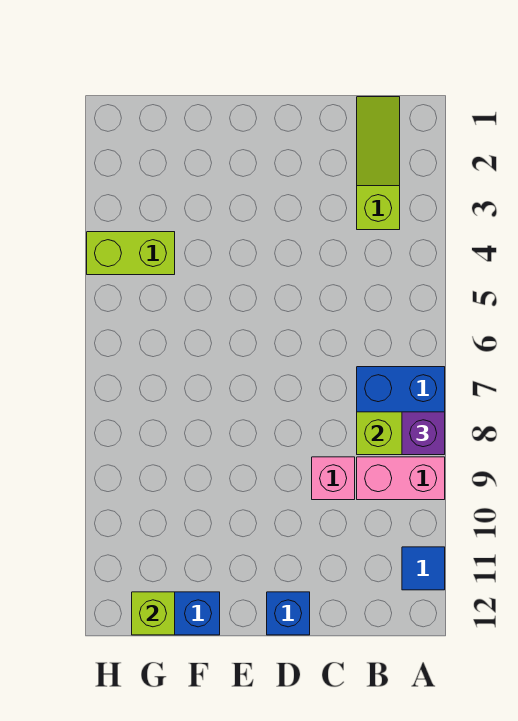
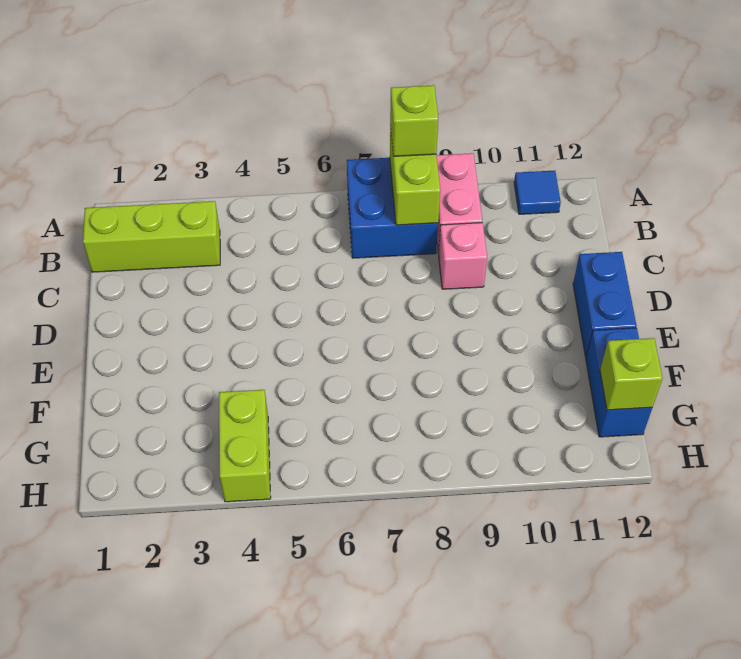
purple 1x1 brick [402,412,445,455] -> lime 1x1 brick [390,85,438,156]
lime 1x3 slope [357,97,400,230] -> lime 1x3 brick [83,201,220,272]
blue 1x1 brick [267,592,310,635] -> blue 1x2 brick [573,252,637,357]

